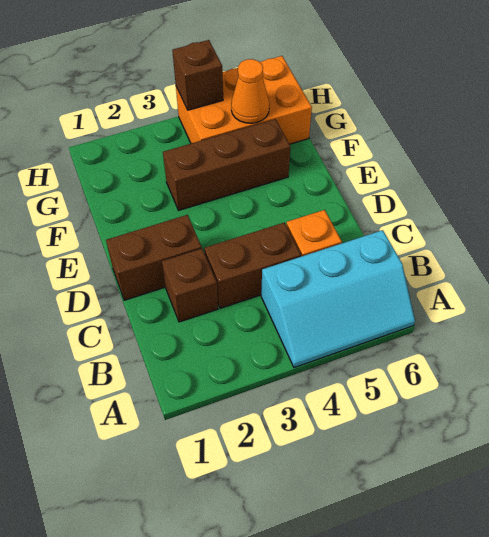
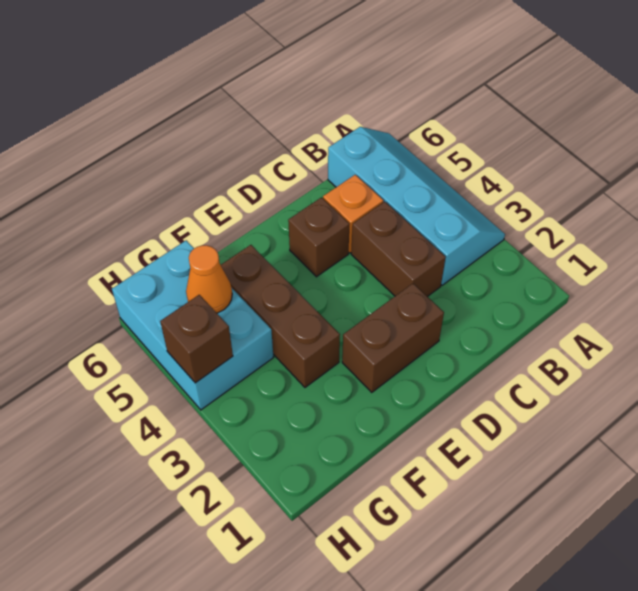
cyan 2x3 slope [261,230,415,368] -> cyan 2x4 slope [328,127,505,285]
brown 1x1 brick [162,249,218,322] -> brown 1x1 brick moved to [288,197,349,277]
brown 1x2 brick [106,215,202,300] -> brown 1x2 brick turned to [342,283,444,392]
orange 2x3 brick [176,56,312,144] -> cyan 2x3 brick [112,240,274,410]

